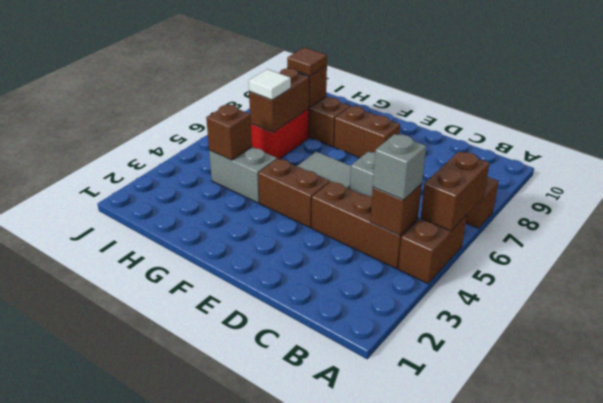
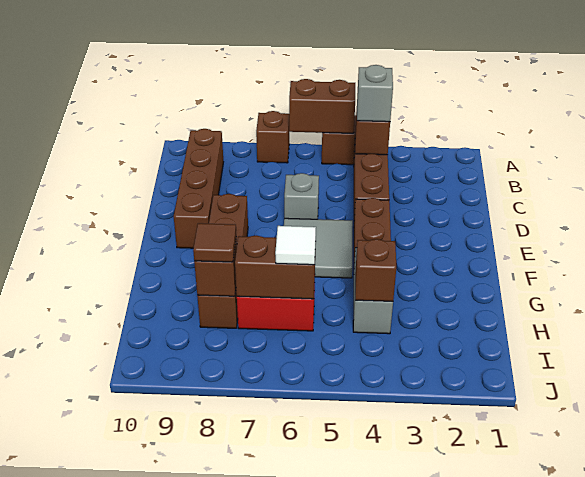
none -> brown 1x4 brick [174,129,223,248]

